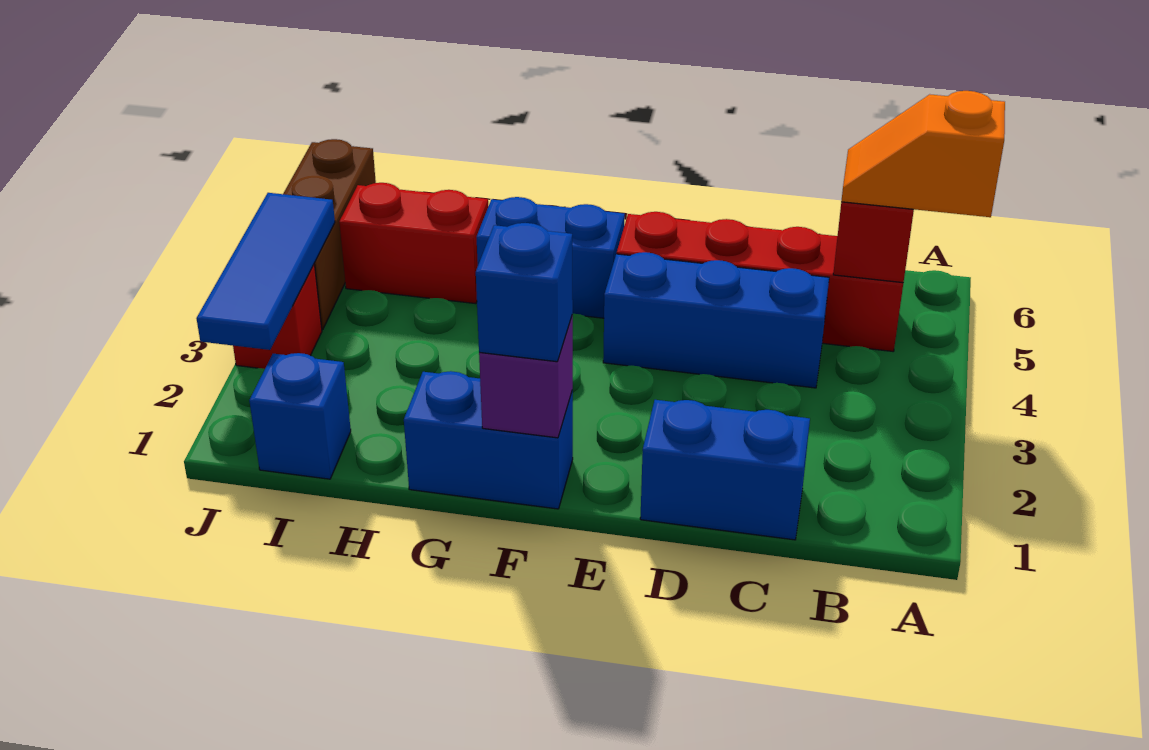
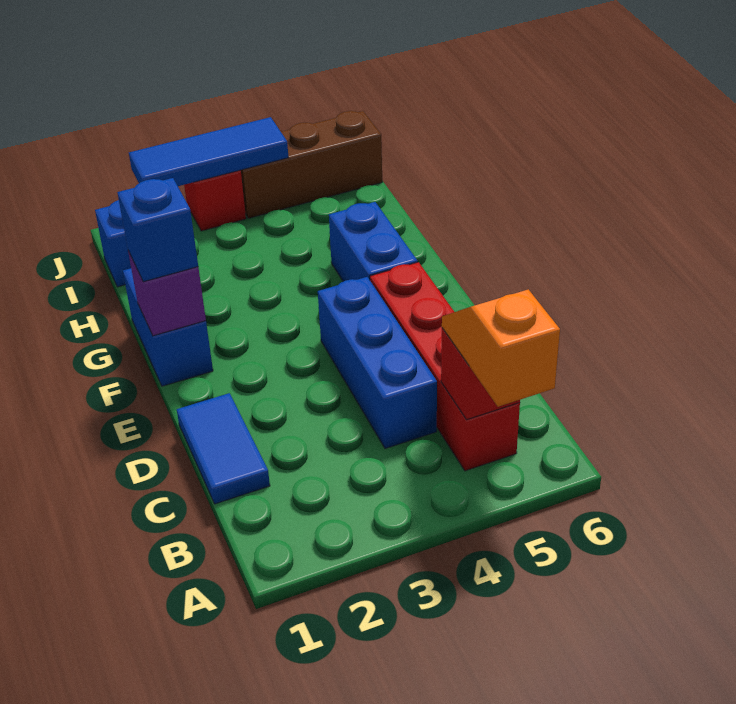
blue 1x2 brick [640,400,810,540] -> blue 1x2 tile [177,393,270,504]
red 1x2 brick [339,183,488,304] -> none

